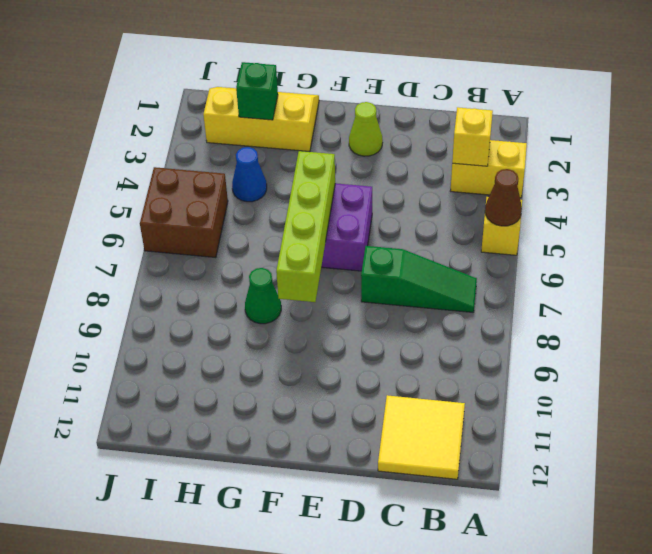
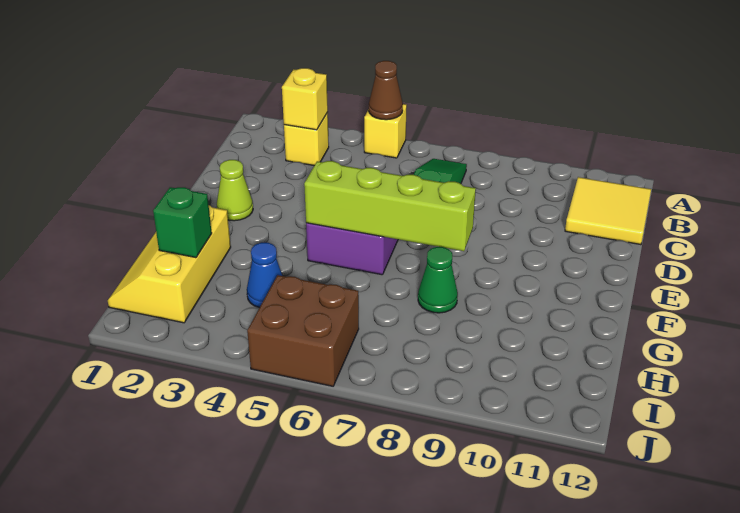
yellow 1x2 brick [451,140,527,198] -> yellow 1x1 brick [284,113,329,166]

